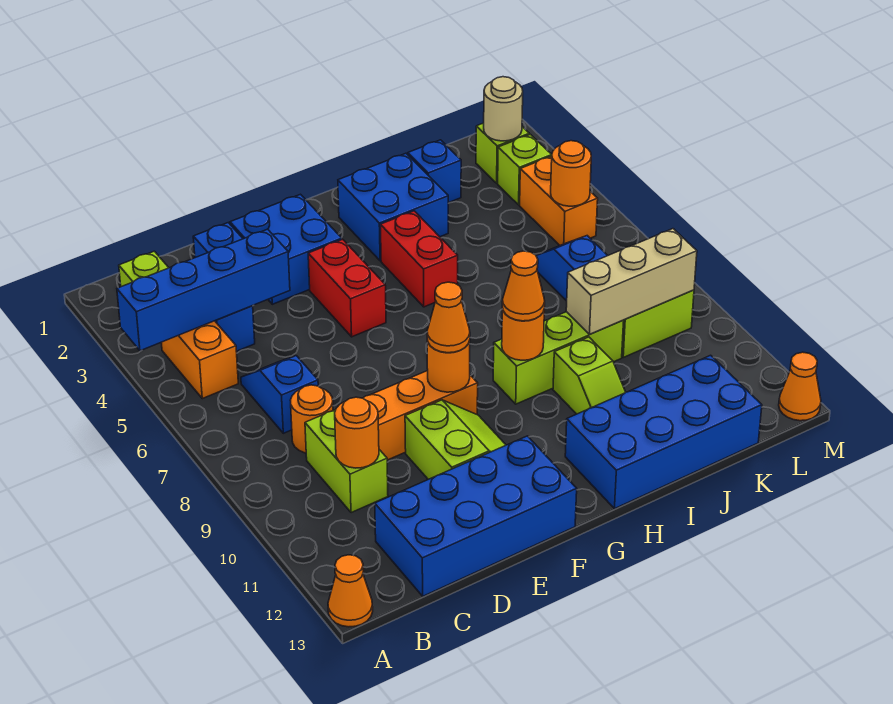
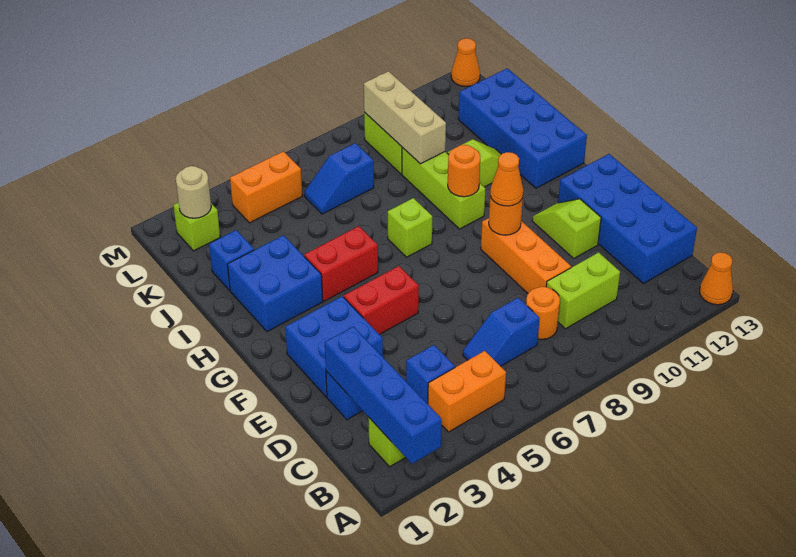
blue 1x4 brick [117,229,290,351] -> blue 1x4 brick moved to [325,327,442,464]
orange 1x1 round brick [335,397,379,468] -> none
lime 2x2 slope [405,400,506,479] -> lime 1x2 slope [532,199,601,258]
orange 1x1 cone [502,251,545,321] -> none
lime 1x1 brick [498,134,552,205] -> lime 1x1 brick moved to [388,198,432,257]
orange 1x1 round brick [551,141,591,206] -> none

